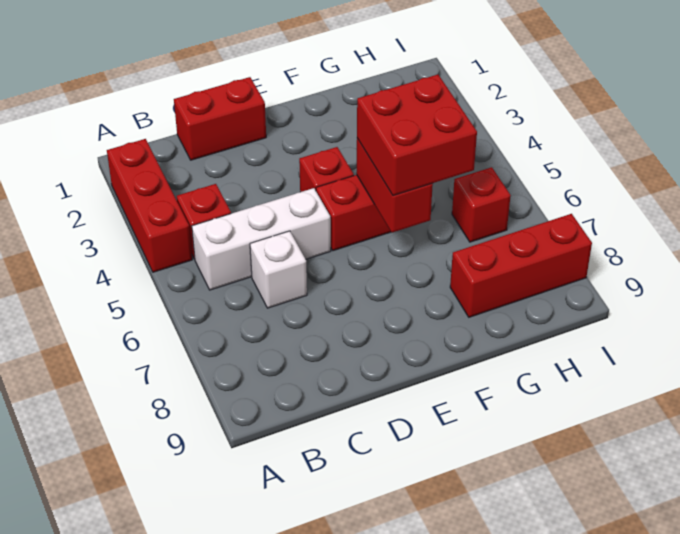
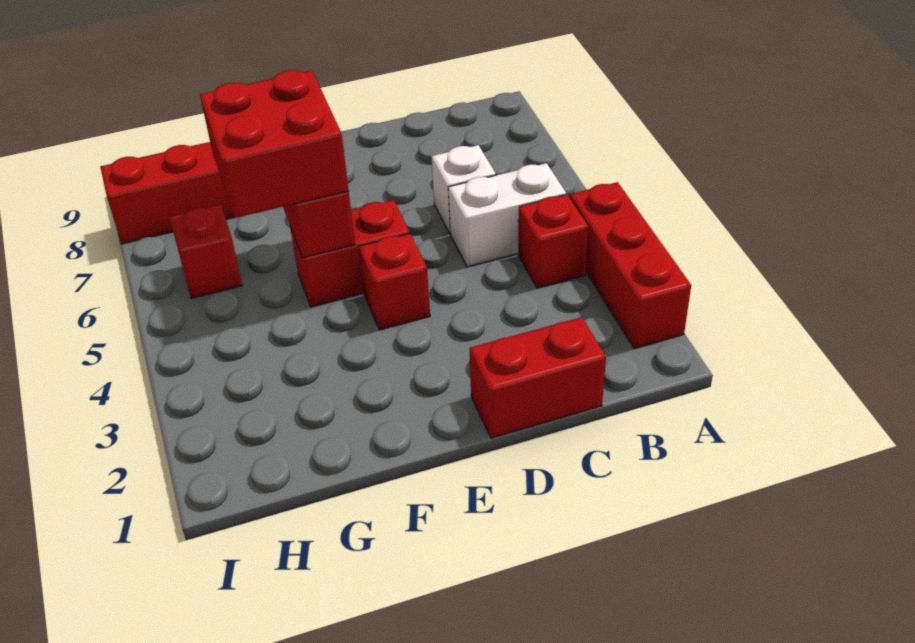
white 1x3 brick [192,188,331,290] -> white 1x2 brick [448,163,566,267]

